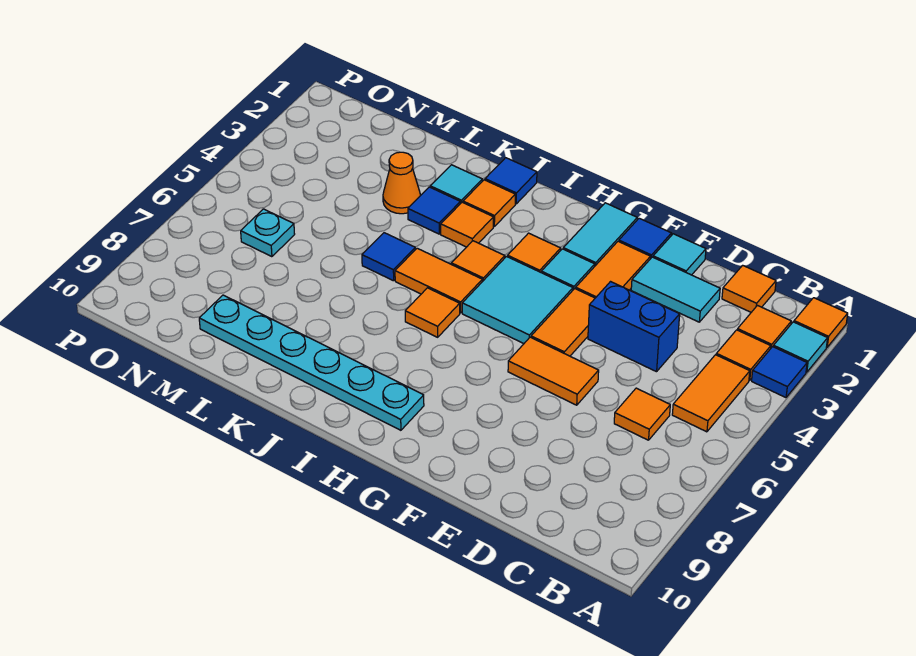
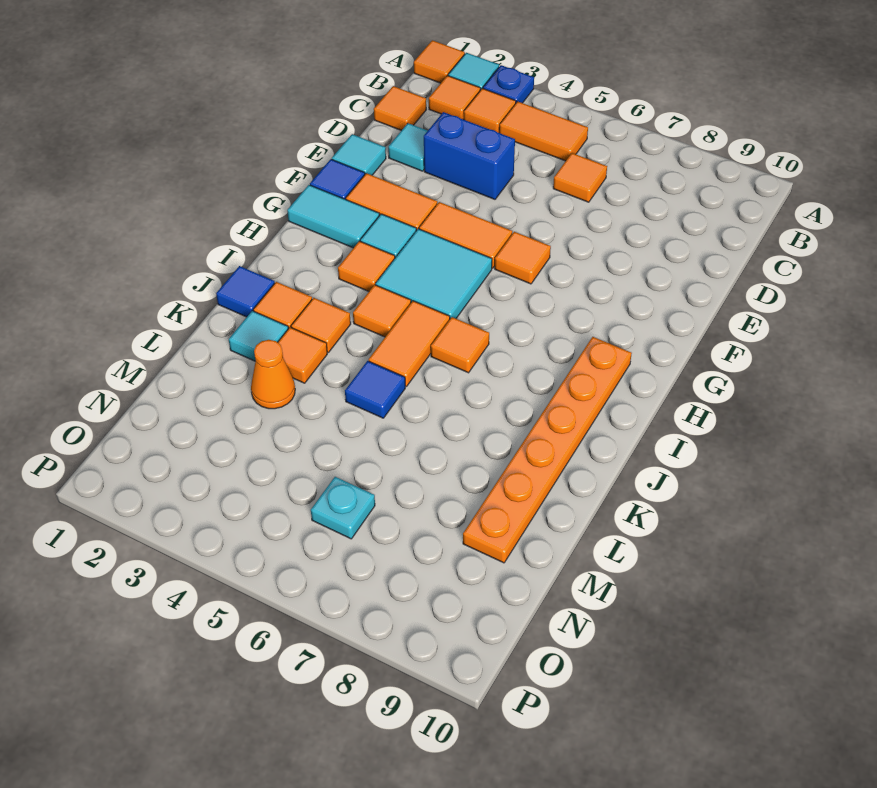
blue 1x1 tile [752,347,807,398] -> blue 1x1 plate [483,65,534,103]
cyan 1x2 tile [631,257,720,322] -> cyan 1x1 tile [388,123,427,171]
blue 1x2 brick [588,282,680,372] -> blue 1x2 brick turned to [424,112,515,199]
orange 1x2 tile [508,337,599,405] -> orange 1x1 tile [495,232,551,284]
cyan 1x6 plate [199,295,424,430] -> orange 1x6 plate [463,337,632,563]
blue 1x1 tile [408,187,460,234] -> orange 1x1 tile [278,327,327,383]

